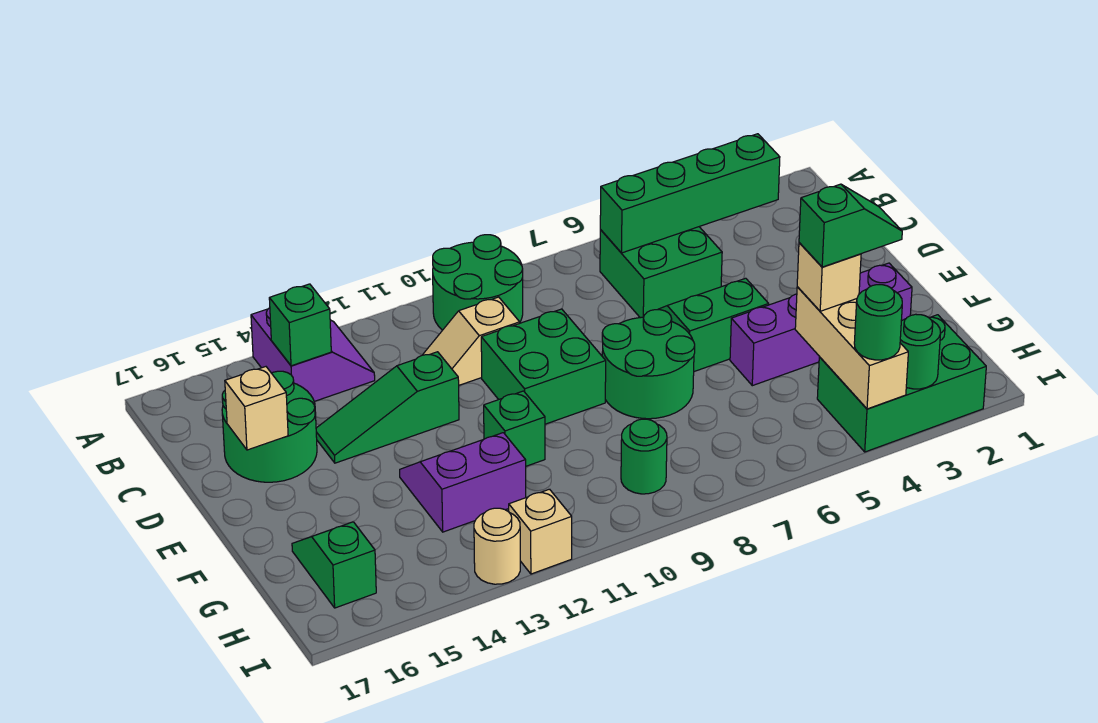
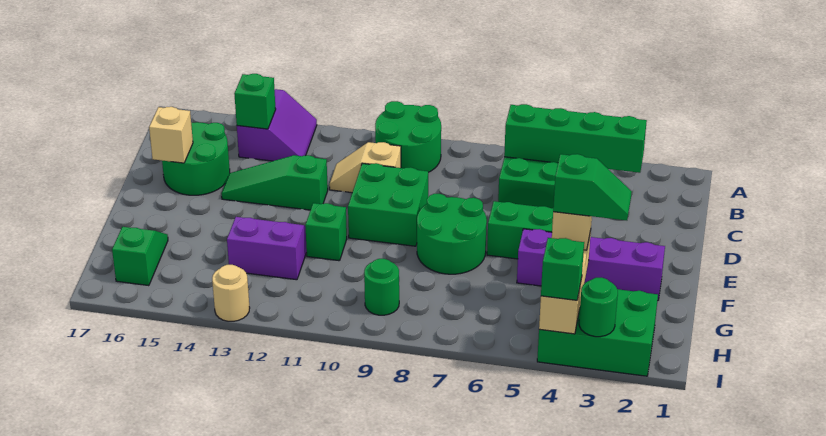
green 1x1 round brick [854,285,902,360] -> green 1x1 brick [541,238,584,300]
tan 1x1 brick [509,489,572,574] -> none

